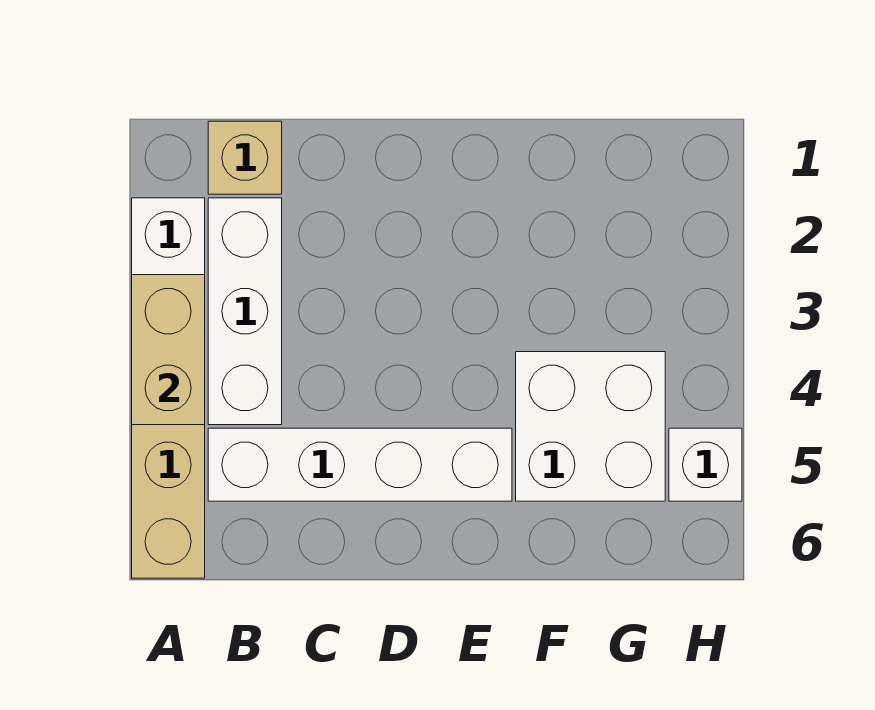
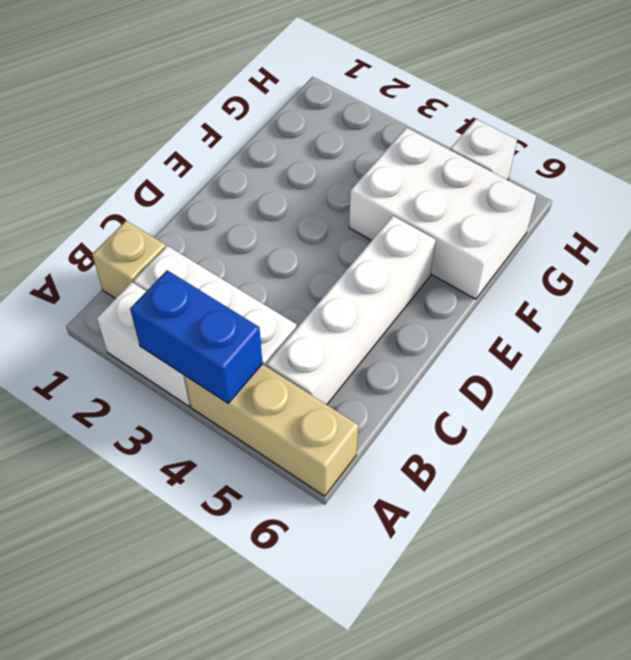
tan 1x2 brick [132,275,205,425] -> blue 1x2 brick [130,270,262,403]
white 2x2 brick [516,352,665,501] -> white 2x3 brick [349,127,537,299]

